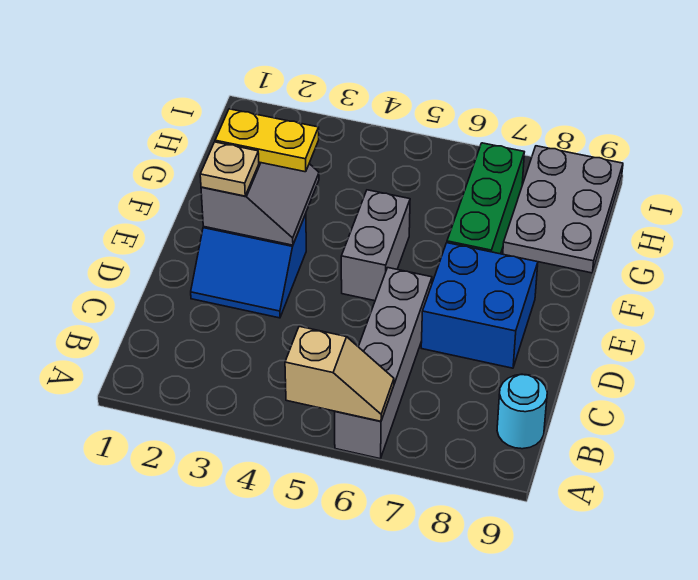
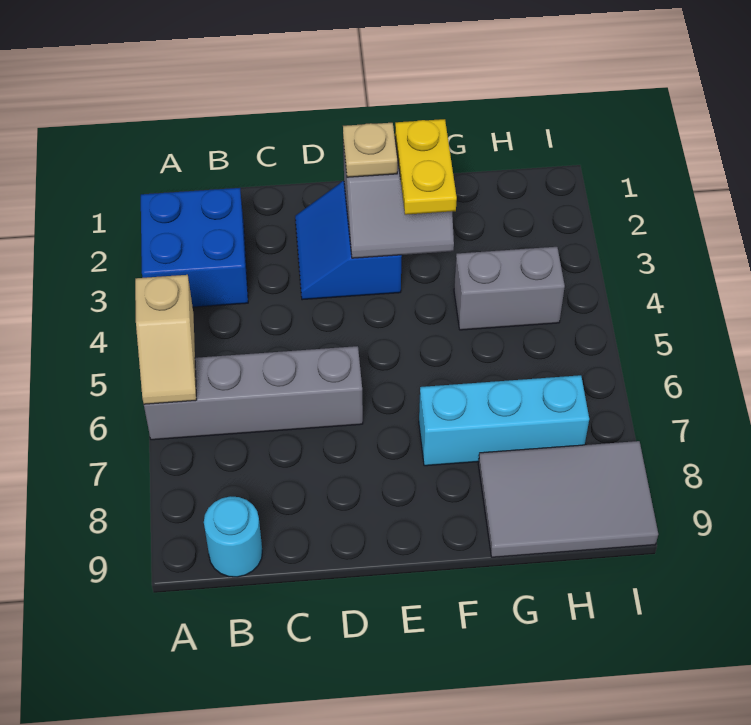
blue 2x2 brick [421,243,538,368] -> blue 2x2 brick moved to [141,188,248,307]
grey 1x2 brick [341,190,410,301] -> grey 1x2 brick moved to [454,247,565,330]
green 1x3 brick [447,143,524,254] -> cyan 1x3 brick [419,375,589,466]
grey 2x3 plate [503,146,623,273] -> grey 2x3 tile [478,441,658,557]

